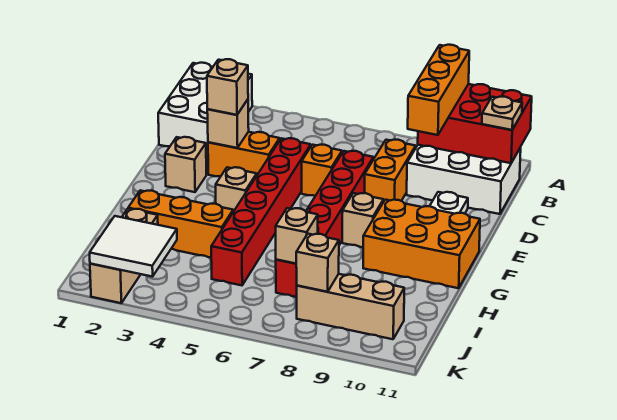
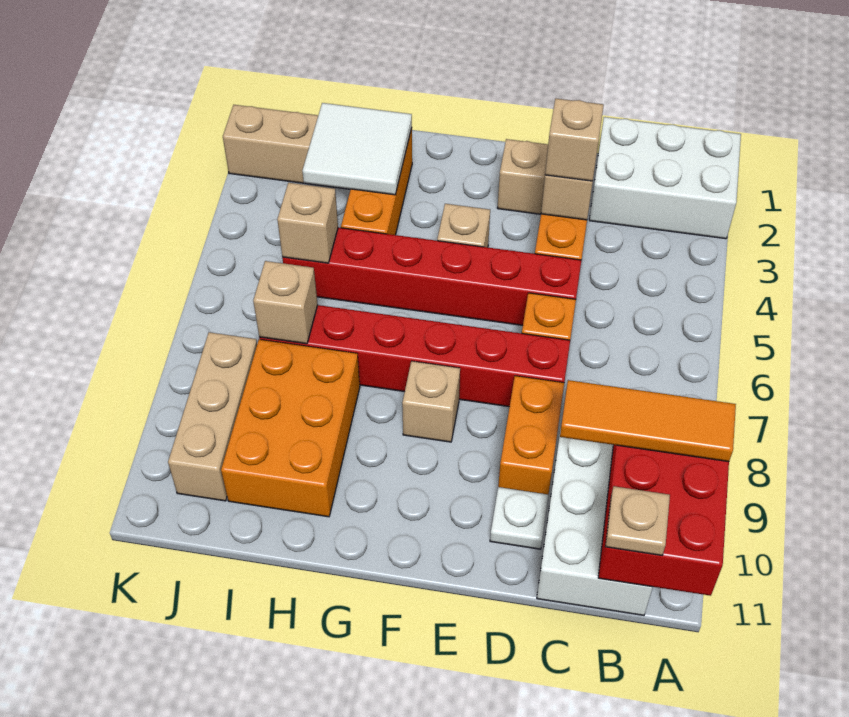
orange 1x3 brick [408,45,469,135] -> orange 1x3 tile [560,380,736,462]
orange 1x2 brick [364,140,416,202] -> orange 1x2 brick turned to [498,376,564,495]
orange 2x3 brick [363,200,480,288] -> orange 2x3 brick moved to [221,339,360,517]
white 2x2 tile [90,216,177,277] -> white 2x2 tile moved to [302,103,412,195]
tan 1x1 brick [296,234,339,292] -> tan 1x1 brick moved to [277,183,338,263]

